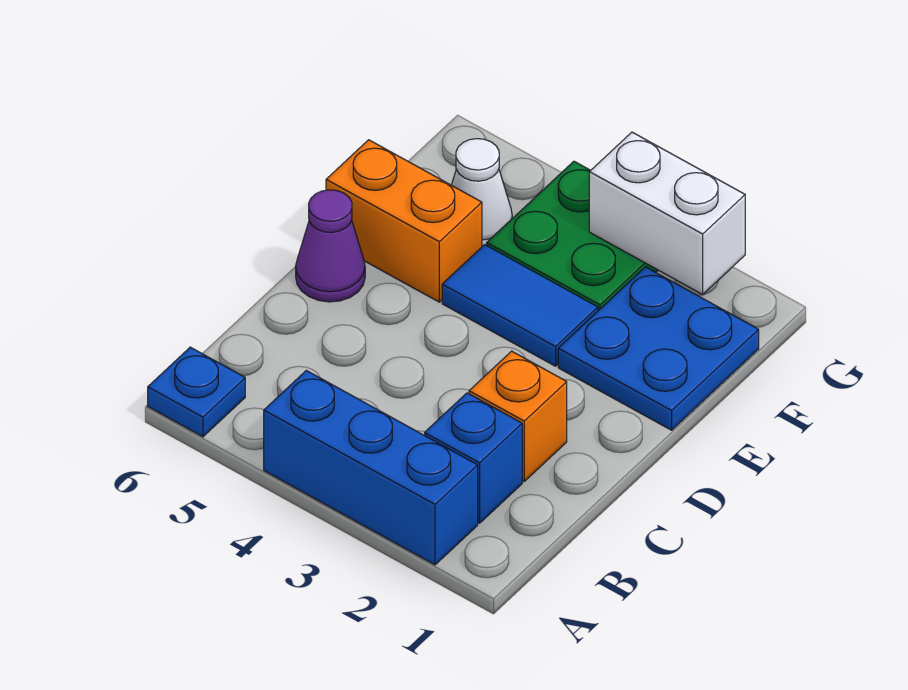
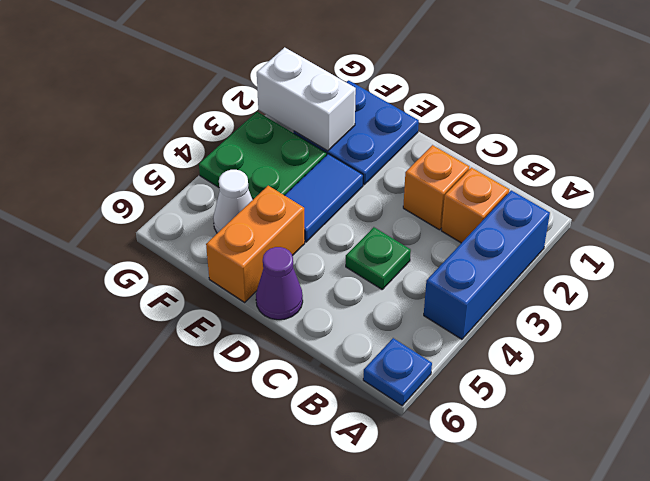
blue 1x1 brick [425,393,522,523] -> orange 1x1 brick [441,168,509,243]
none -> green 1x1 plate [346,227,411,289]
white 1x2 brick [589,132,745,294] -> white 1x2 brick turned to [257,47,356,151]

